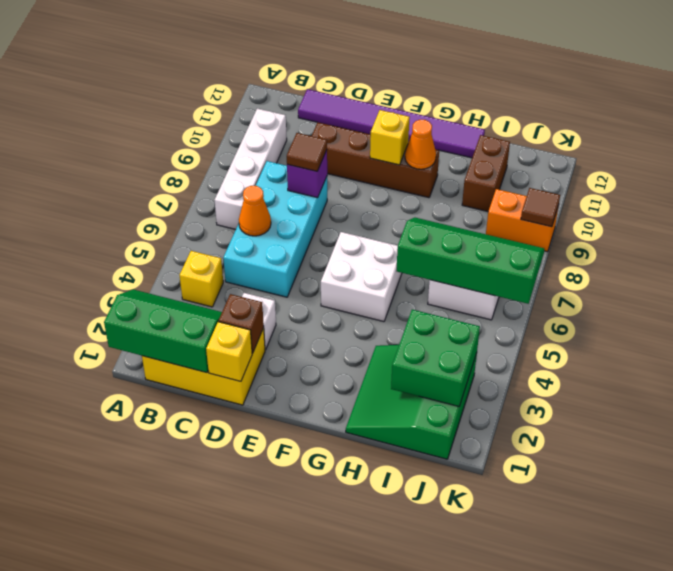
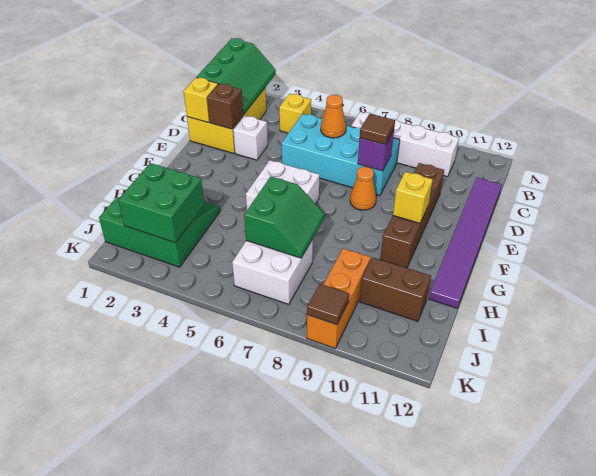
orange 1x1 cone [405,120,436,169] -> orange 1x1 cone moved to [350,167,376,210]
green 2x4 slope [396,218,545,304] -> green 2x2 slope [244,177,325,258]
orange 1x2 brick [486,189,559,252] -> orange 1x3 brick [307,248,371,348]

